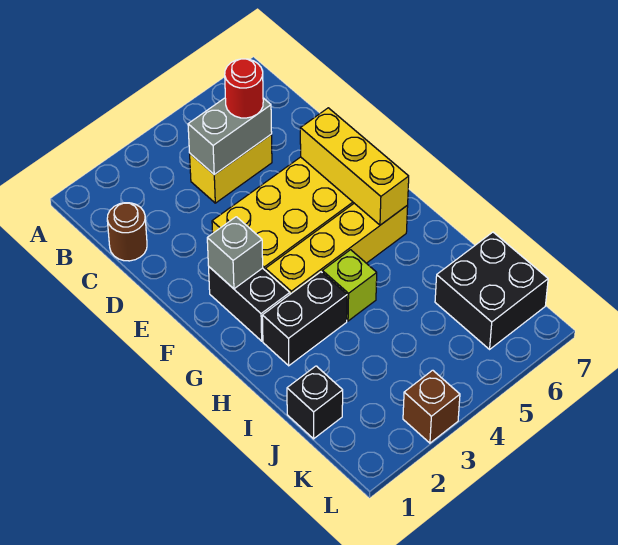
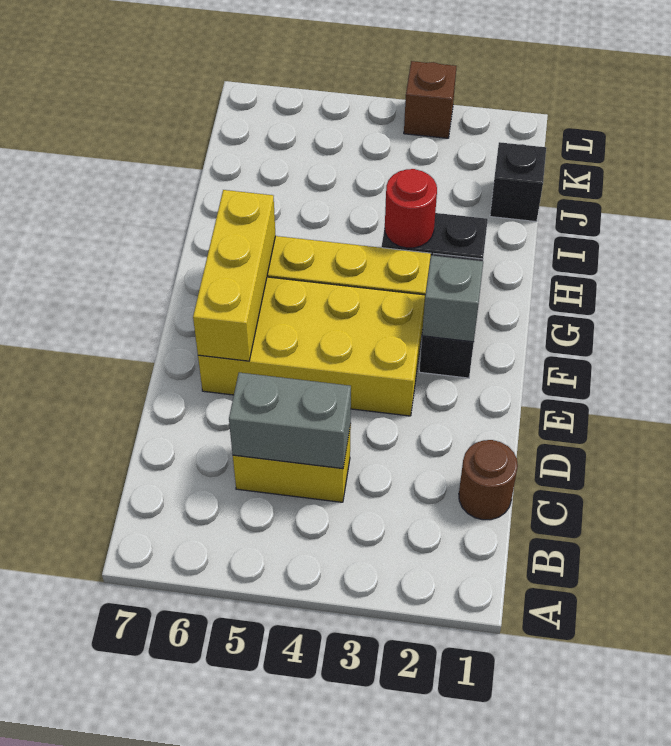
red 1x1 round brick [225,59,263,118] -> red 1x1 round brick moved to [385,169,437,248]
lime 1x1 brick [322,250,377,321] -> none
black 2x2 brick [435,232,548,349] -> none

